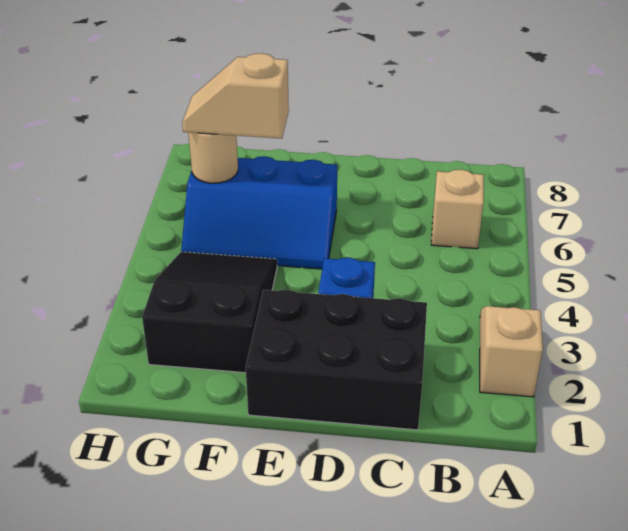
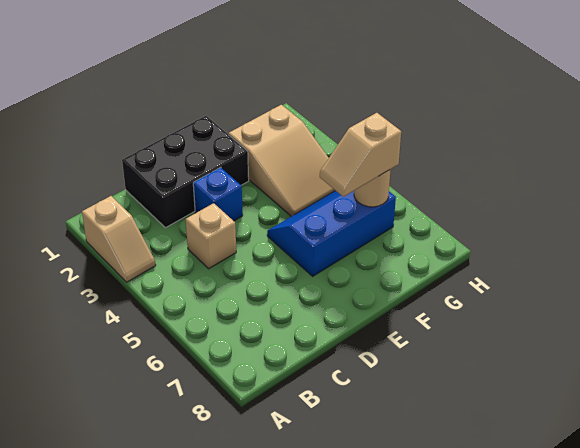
tan 1x1 brick [431,169,484,249] -> tan 1x1 brick moved to [186,203,236,269]
black 2x3 slope [142,252,277,373] -> tan 2x3 slope [228,105,335,216]
tan 1x2 slope [182,53,289,139] -> tan 1x2 slope turned to [320,113,401,197]

